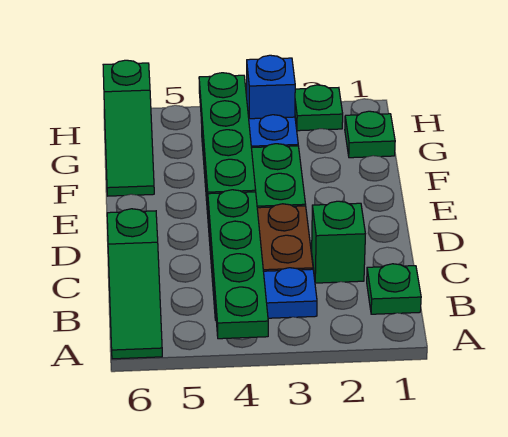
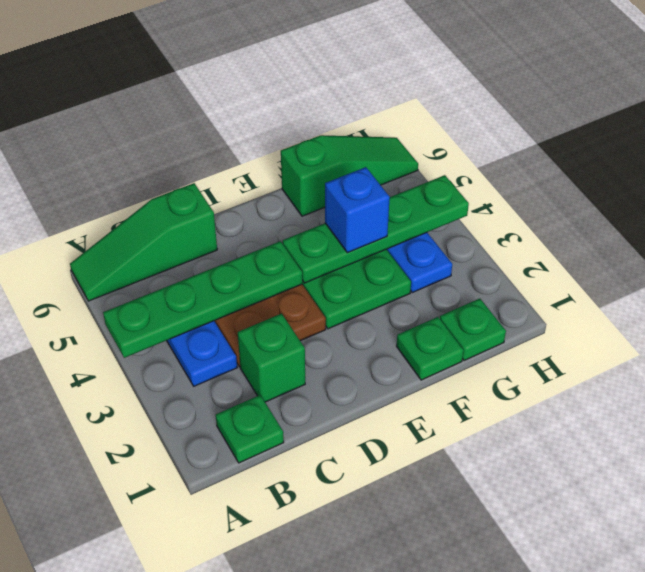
green 1x3 slope [103,60,154,196] -> green 1x3 slope turned to [281,135,418,216]
green 1x1 plate [295,85,343,131] -> green 1x1 plate moved to [397,317,464,380]
blue 1x1 brick [247,55,295,119] -> blue 1x1 brick moved to [325,167,390,253]

